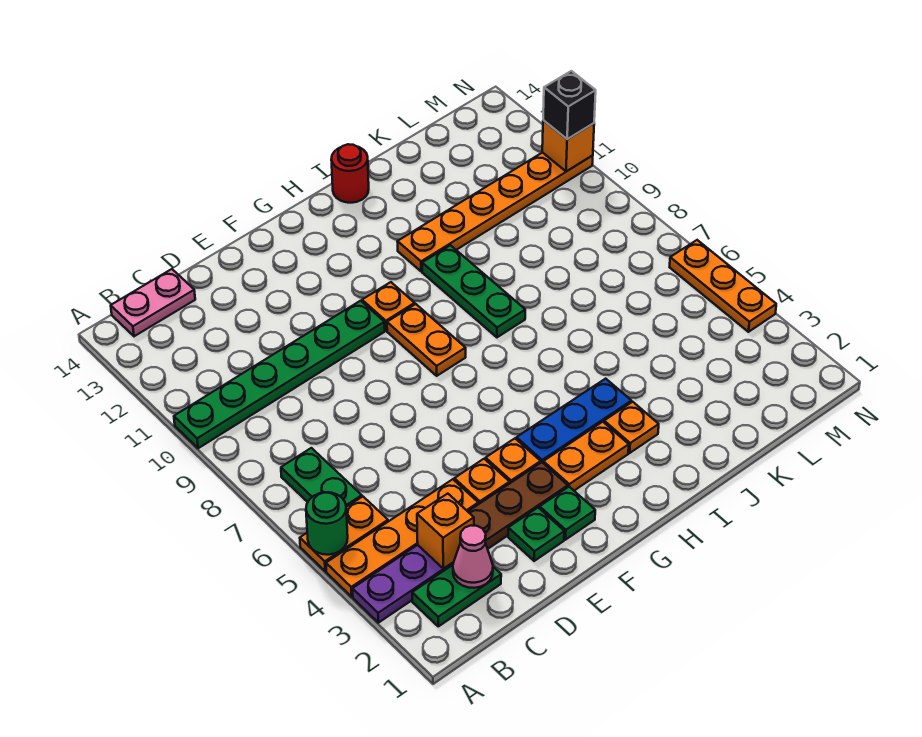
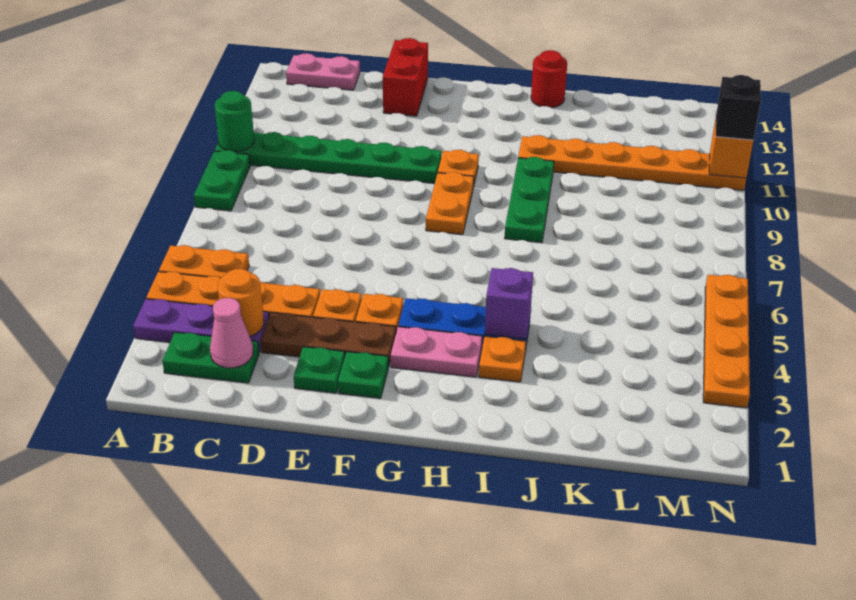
green 1x1 round brick [306,492,348,555] -> green 1x1 round brick moved to [215,91,254,151]
green 1x2 plate [281,448,362,507] -> green 1x2 plate moved to [194,150,250,211]
orange 1x1 brick [417,494,474,569] -> orange 1x1 round brick [218,269,264,336]
none -> red 1x2 brick [383,38,428,116]
orange 1x2 plate [543,422,629,491] -> pink 1x2 plate [391,327,482,377]
none -> purple 1x1 brick [485,268,533,339]
orange 1x3 plate [670,240,776,332] -> orange 1x4 plate [703,275,750,408]

